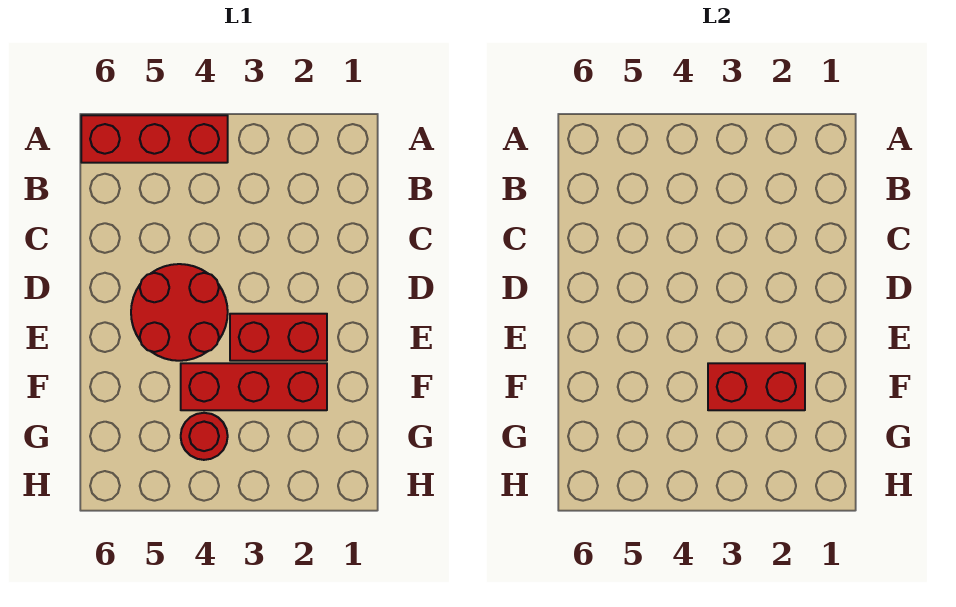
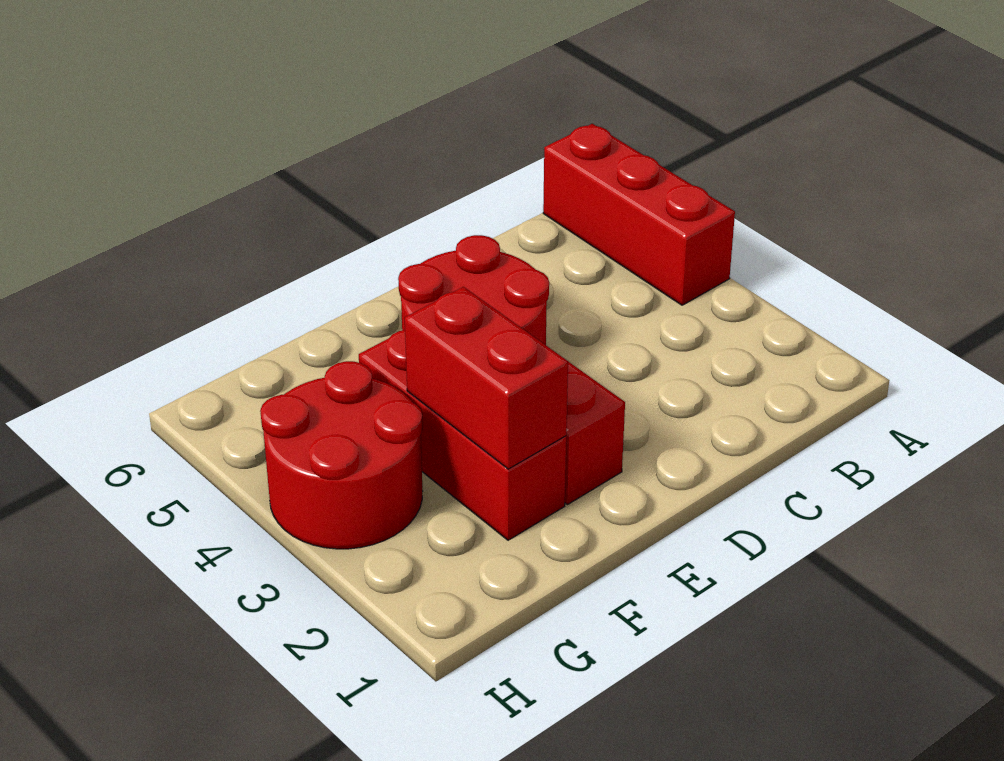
red 1x1 round brick [181,413,228,460] -> red 2x2 round brick [260,361,423,549]

